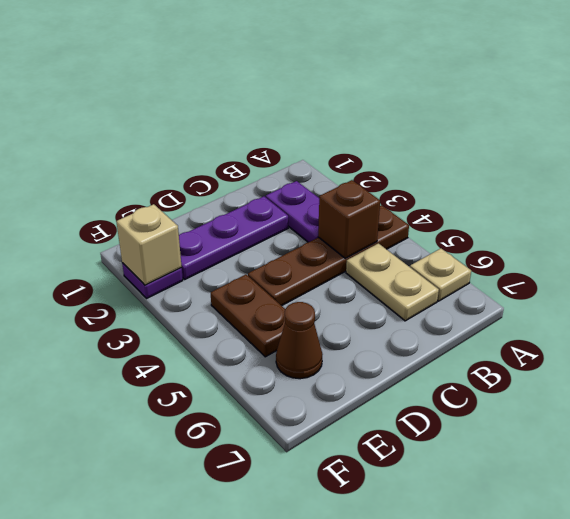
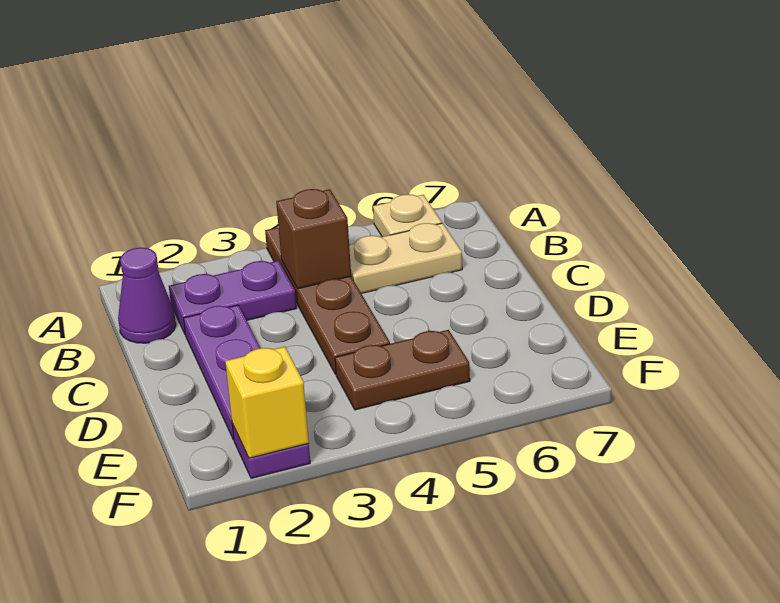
none -> purple 1x1 cone [118,248,176,343]
brown 1x1 cone [276,302,322,379] -> none
tan 1x1 brick [116,204,182,285] -> yellow 1x1 brick [225,347,309,458]

